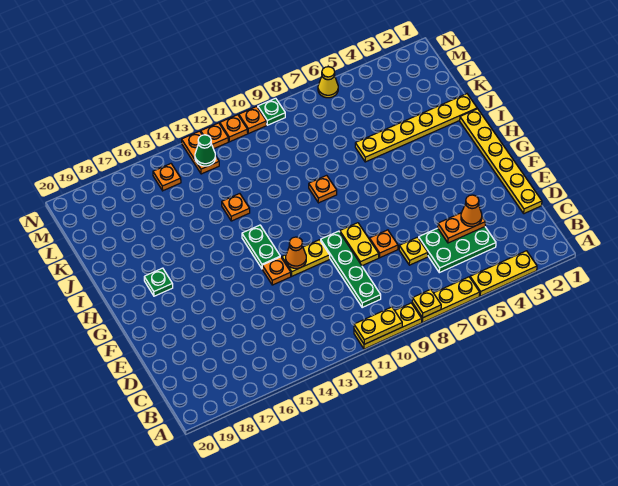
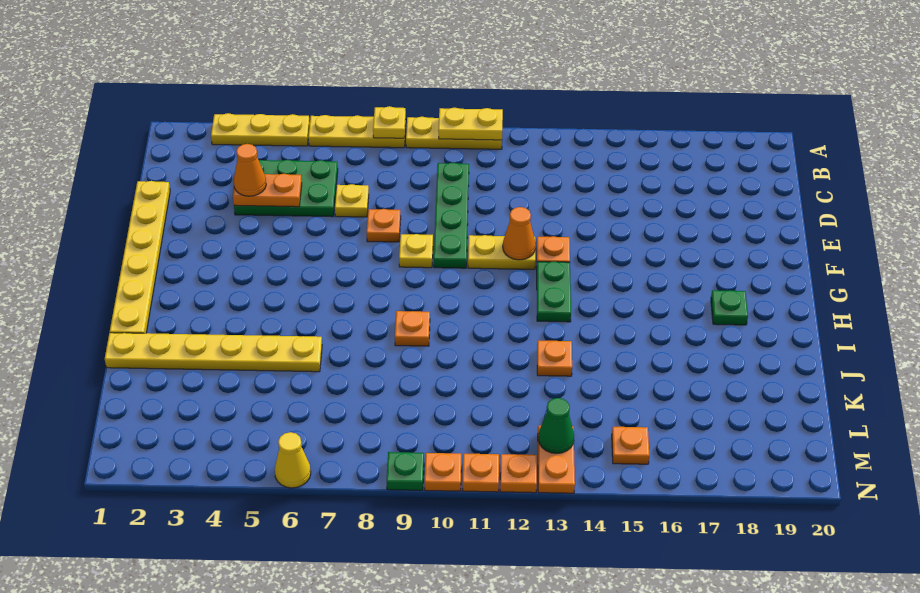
yellow 1x2 plate [340,223,379,266] -> yellow 1x1 plate [399,234,433,268]

